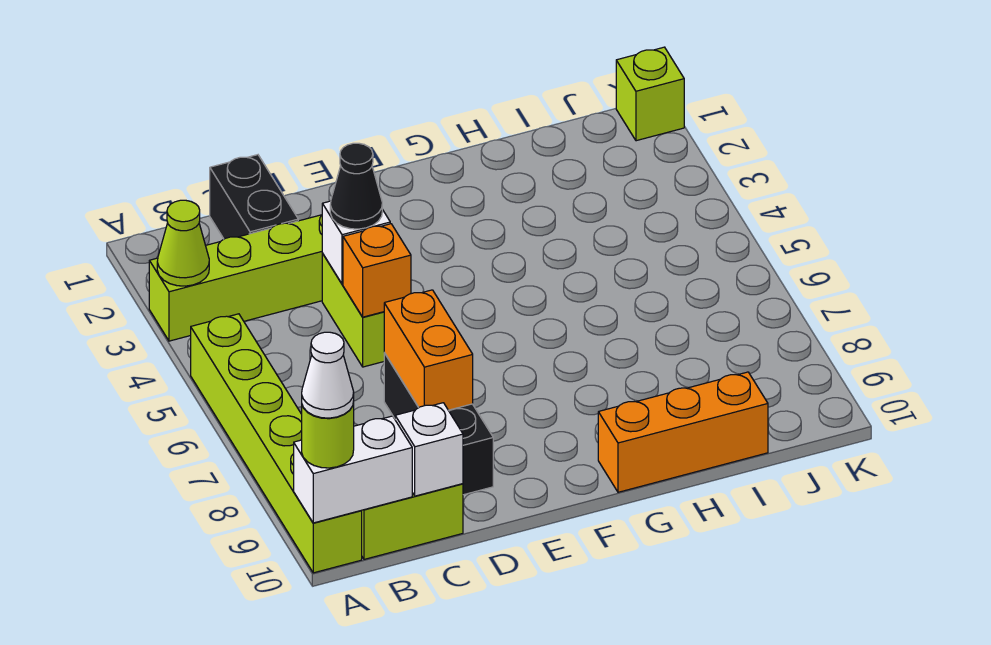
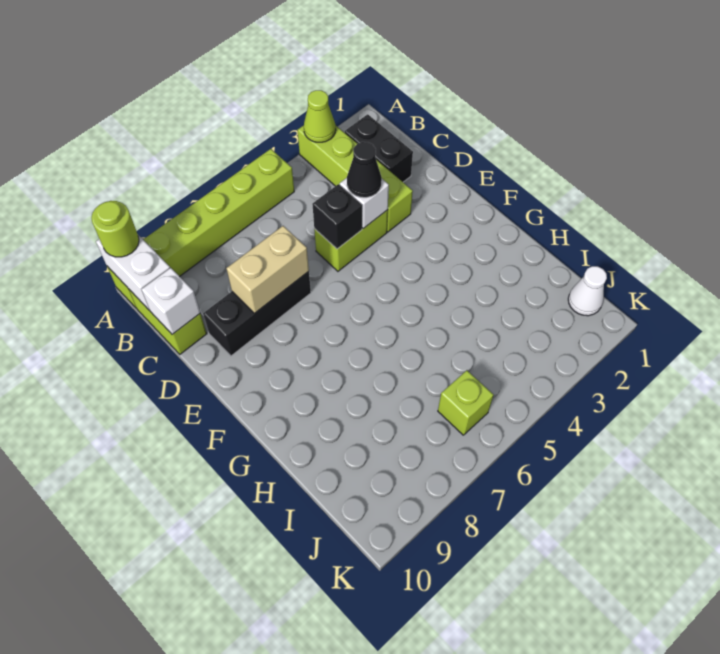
white 1x1 cone [302,332,354,418] -> white 1x1 cone moved to [568,266,607,316]
black 1x2 brick [210,155,298,239] -> black 1x2 brick turned to [345,114,413,182]
orange 1x1 brick [343,224,411,317] -> black 1x1 brick [312,184,362,249]
orange 1x2 brick [384,290,473,410] -> tan 1x2 brick [226,226,309,314]
orange 1x3 brick [598,372,768,492] -> none
lime 1x1 brick [616,47,684,141] -> lime 1x1 brick moved to [438,370,494,435]

